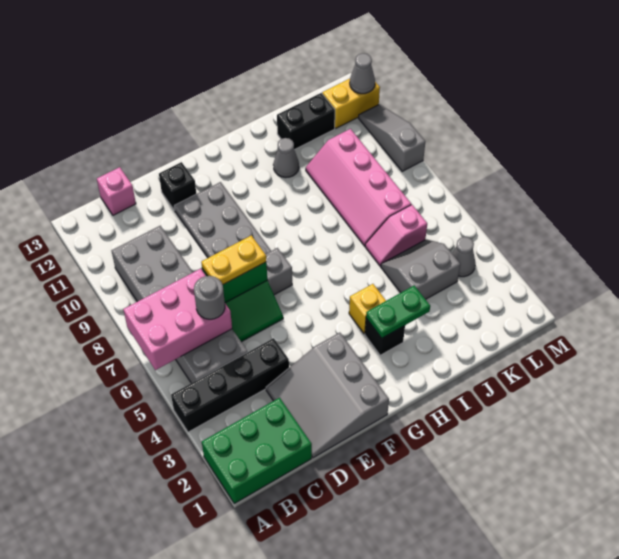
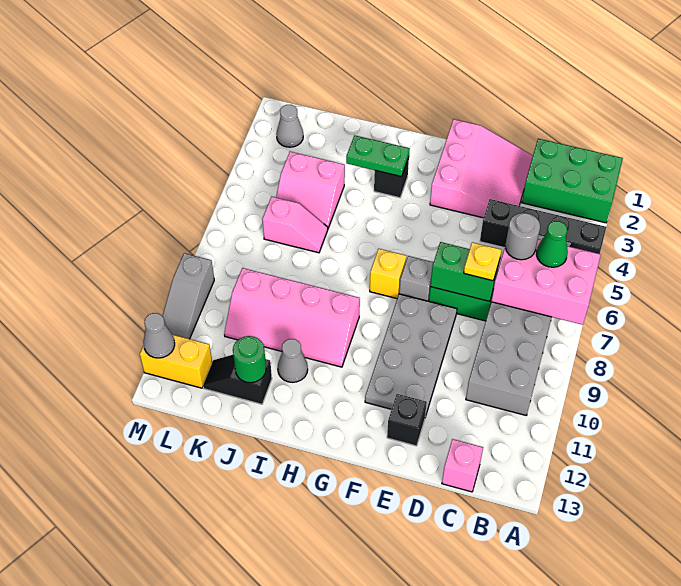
none -> green 1x1 cone [537,221,568,267]
grey 3x3 slope [266,333,389,458] -> pink 3x3 slope [430,119,533,218]
yellow 1x2 plate [201,235,266,284] -> yellow 1x1 plate [464,242,501,281]
yellow 1x1 brick [349,284,386,334] -> yellow 1x1 brick moved to [370,249,406,298]
grey 2x2 slope [381,239,460,299] -> pink 2x2 slope [276,152,345,228]
pink 2x4 slope [306,129,411,246] -> pink 2x4 slope turned to [224,268,360,367]
black 1x2 brick [277,93,335,150] -> black 1x2 slope [203,355,272,404]
none -> green 1x1 round brick [233,336,266,383]
grey 1x1 cone [452,237,476,277] -> grey 1x1 cone moved to [276,105,303,147]

